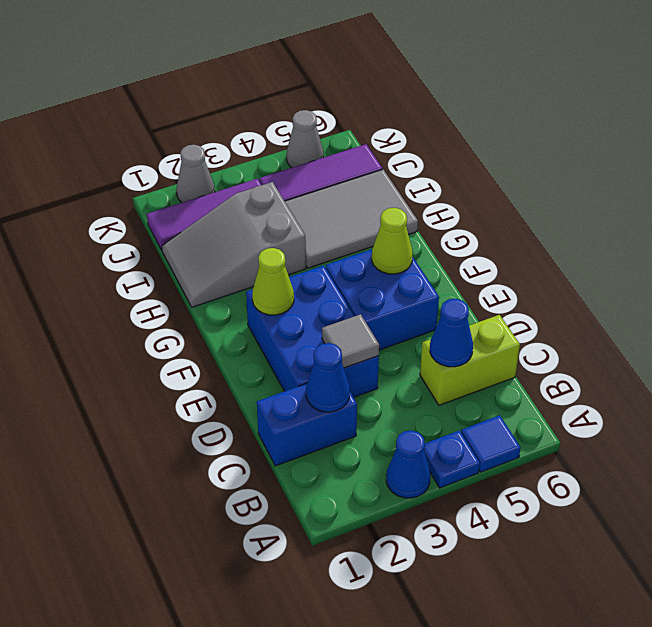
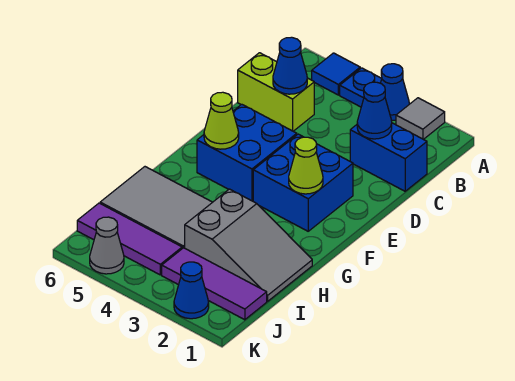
blue 2x3 brick [246,266,379,397] -> blue 2x2 brick [253,134,353,231]
grey 1x1 tile [322,314,379,368] -> grey 1x1 tile moved to [396,98,445,139]
grey 1x1 cone [176,145,215,203] -> blue 1x1 cone [174,262,209,319]

